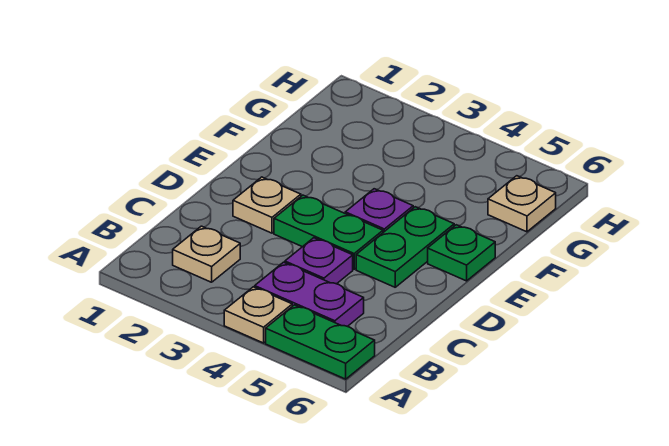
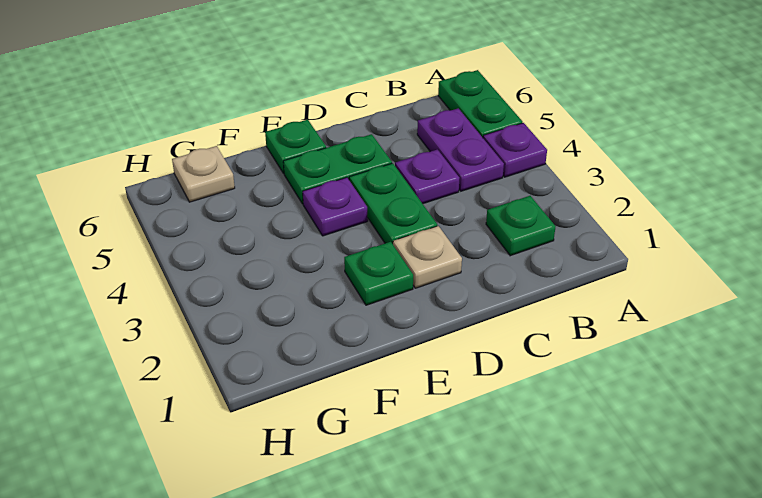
tan 1x1 plate [224,287,292,343] -> purple 1x1 plate [483,123,547,177]
tan 1x1 plate [173,226,240,282] -> green 1x1 plate [486,196,556,256]
none -> green 1x1 plate [344,242,413,305]

